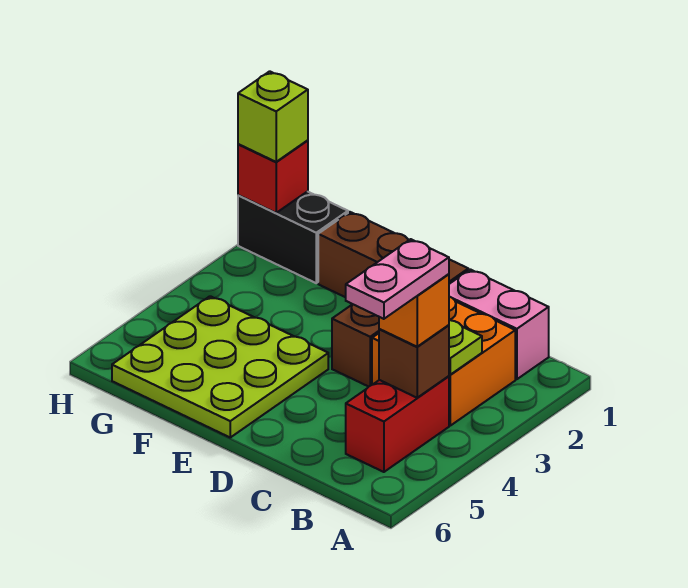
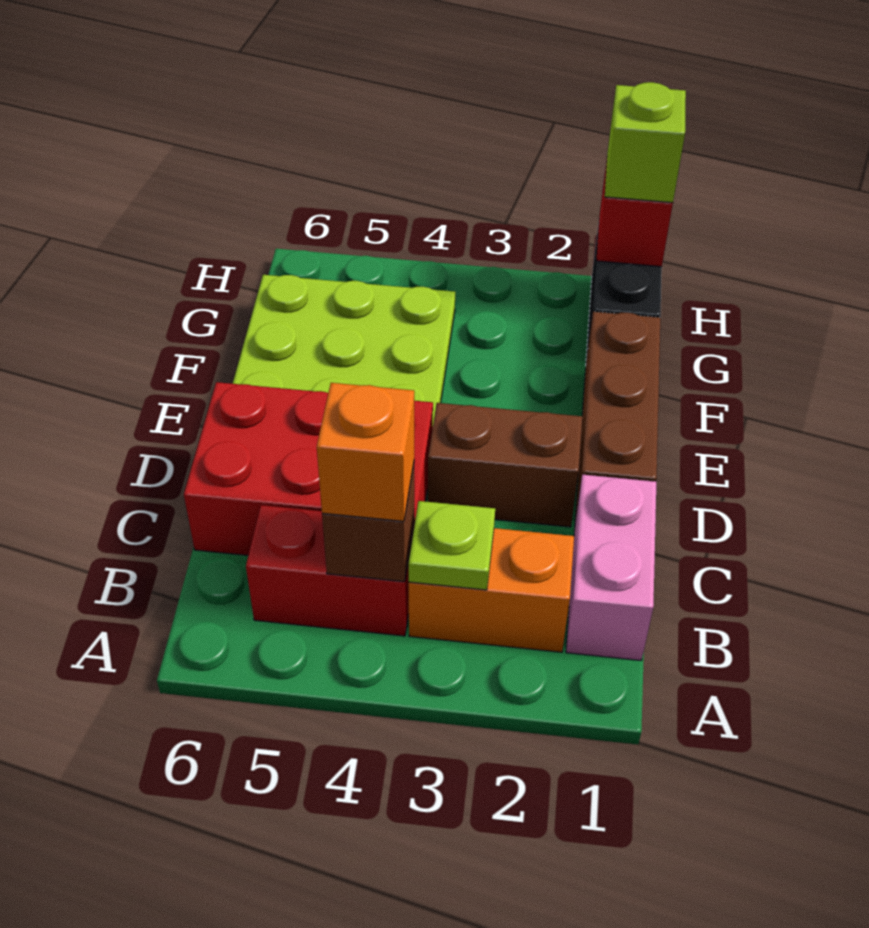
orange 2x2 brick [372,297,515,426] -> orange 1x2 brick [409,528,574,652]
pink 1x2 plate [346,239,449,319] -> none
none -> red 2x3 brick [184,382,433,555]

